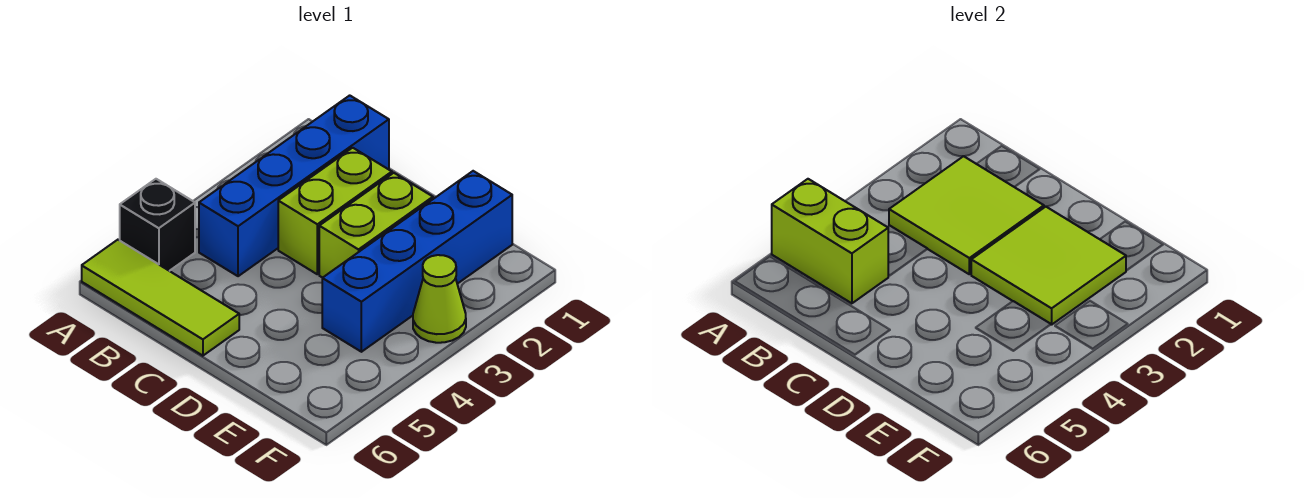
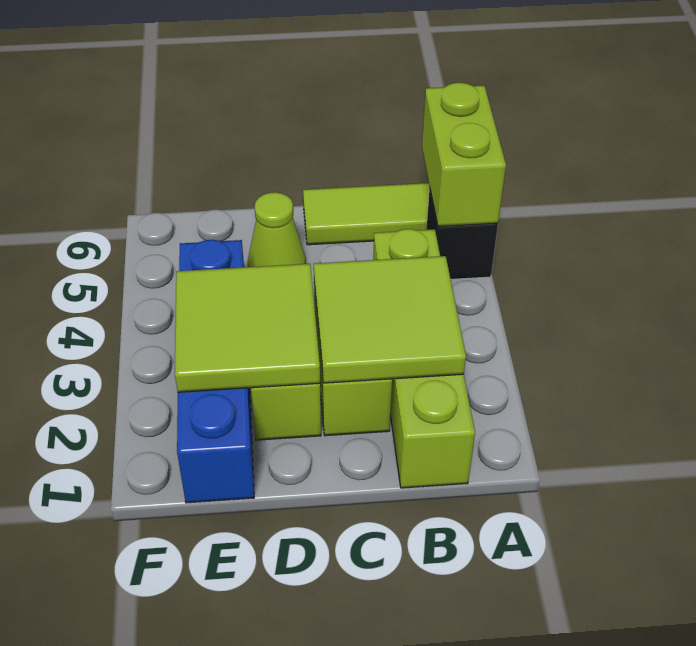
lime 1x2 brick [772,179,888,303] -> lime 1x2 brick turned to [422,83,506,227]
blue 1x4 brick [199,95,389,276] -> lime 1x4 brick [373,229,475,488]
lime 1x1 cone [413,255,466,343] -> lime 1x1 cone moved to [248,192,306,267]

